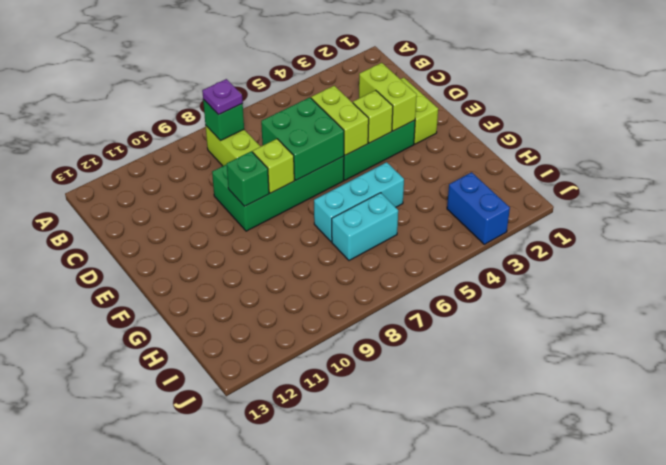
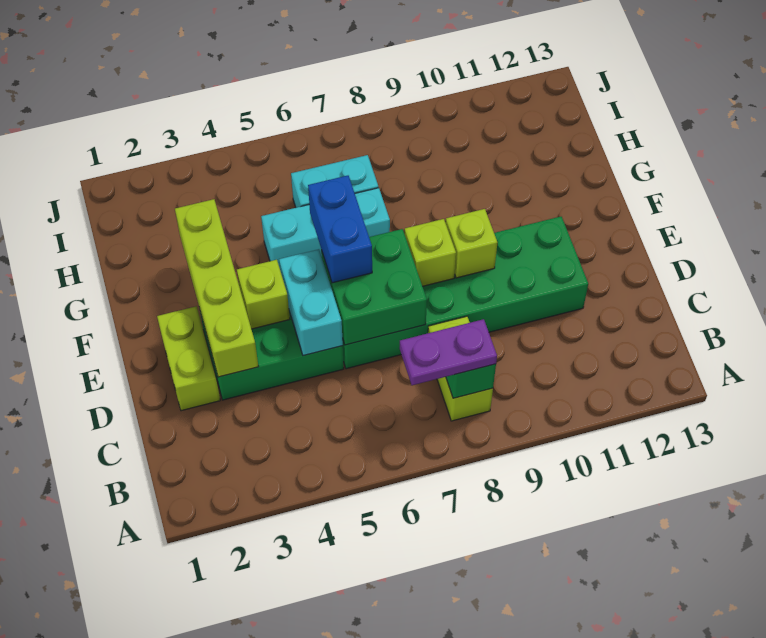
purple 1x1 plate [202,79,243,115] -> purple 1x2 plate [399,319,497,385]
lime 1x2 brick [359,63,417,131] -> lime 1x4 brick [175,199,258,377]
lime 1x2 brick [311,86,369,155] -> cyan 1x2 brick [279,249,343,356]
green 2x4 brick [212,156,344,231] -> green 2x6 brick [342,217,588,369]
green 1x1 brick [227,151,269,206] -> lime 1x1 brick [446,209,498,278]
blue 1x2 brick [447,172,510,244] -> blue 1x2 brick moved to [308,176,372,283]

